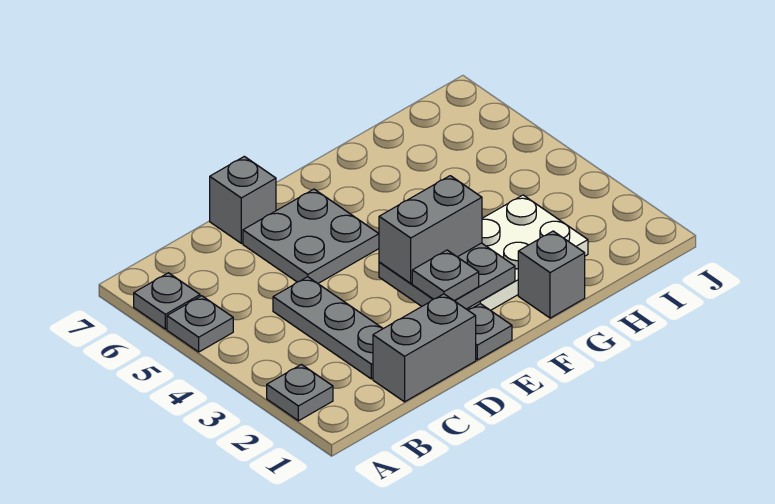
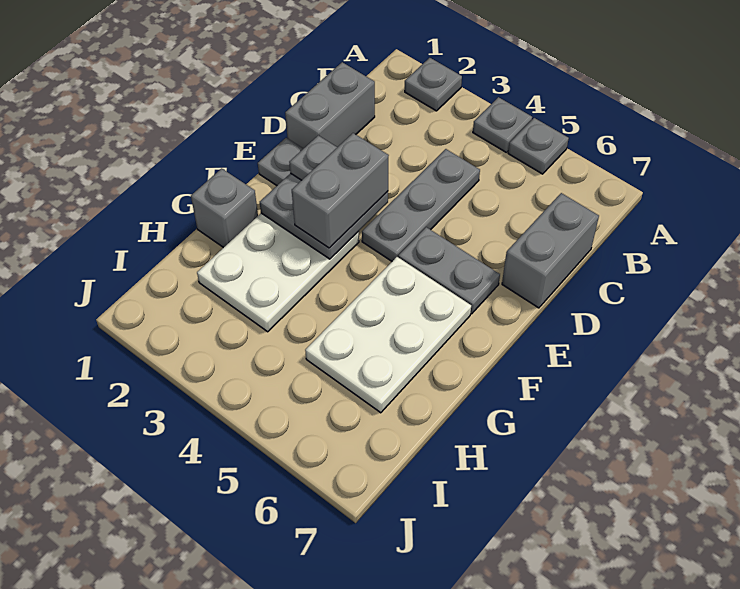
grey 1x1 plate [134,273,200,329] -> grey 1x1 plate moved to [473,97,532,152]
grey 1x3 plate [273,277,383,379] -> grey 1x3 plate turned to [362,149,480,261]
grey 2x2 plate [243,189,379,283] -> grey 1x2 plate [398,227,500,314]
grey 1x1 brick [210,156,276,243] -> grey 1x2 brick [502,193,599,308]
none -> white 2x3 plate [305,257,471,413]

